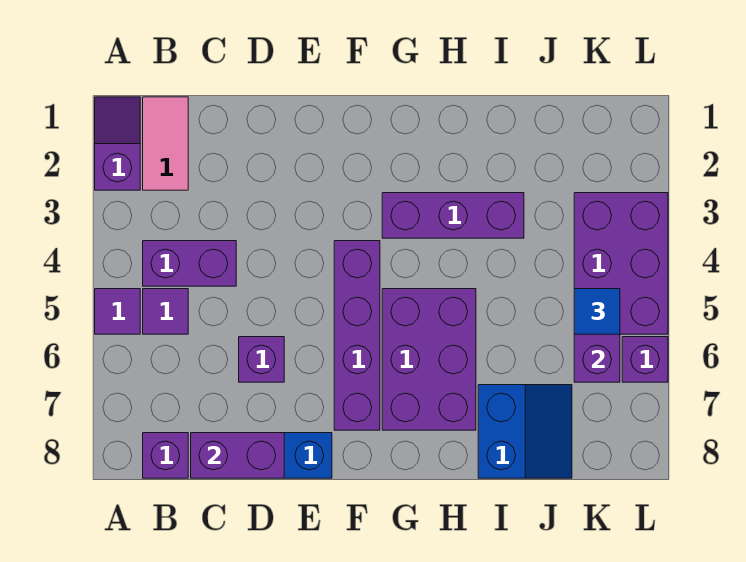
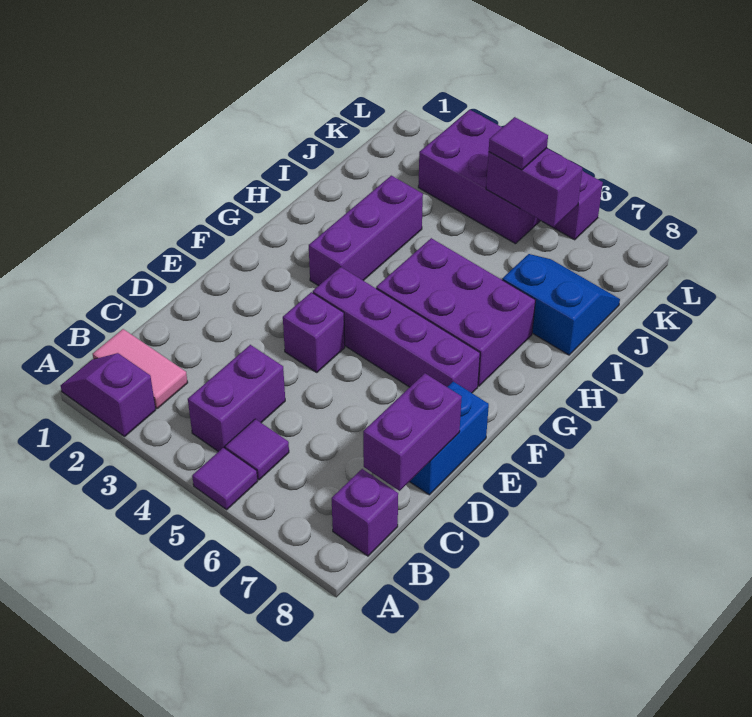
purple 1x1 brick [239,337,284,382] -> purple 1x1 brick moved to [283,292,345,373]
blue 1x1 tile [574,289,620,334] -> purple 1x1 tile [489,117,548,170]

